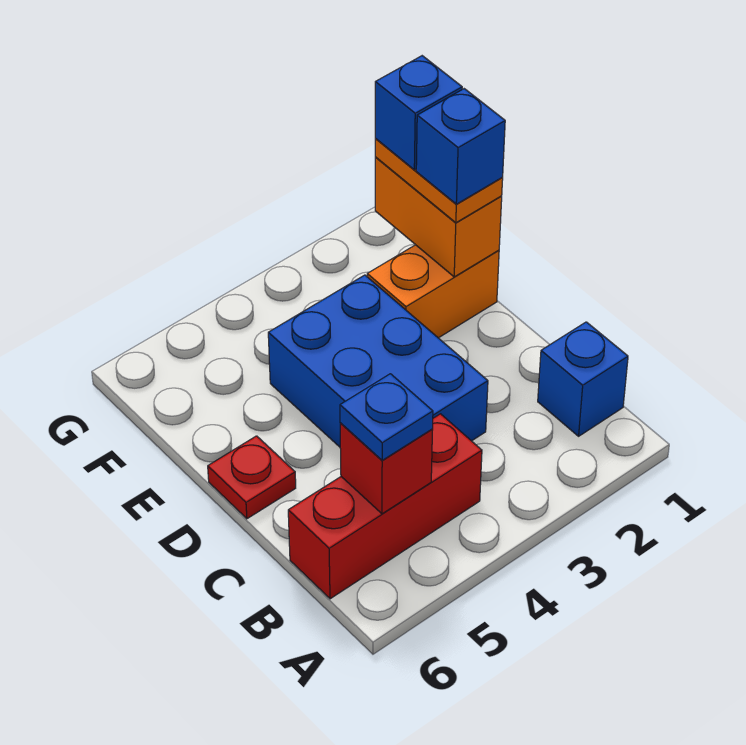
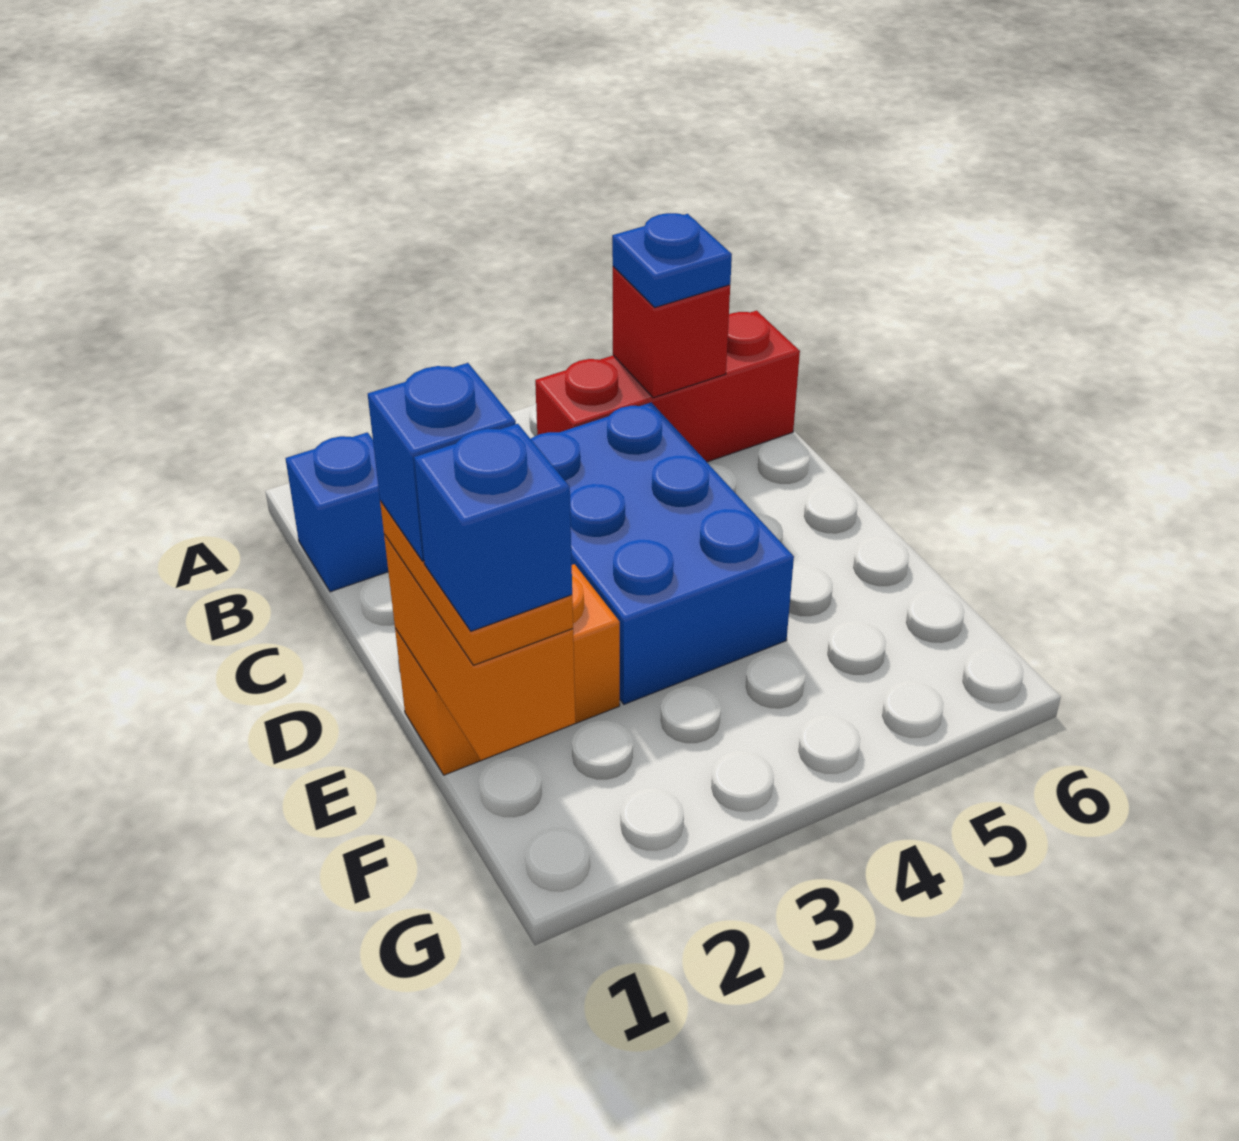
red 1x1 plate [208,436,296,519] -> none

